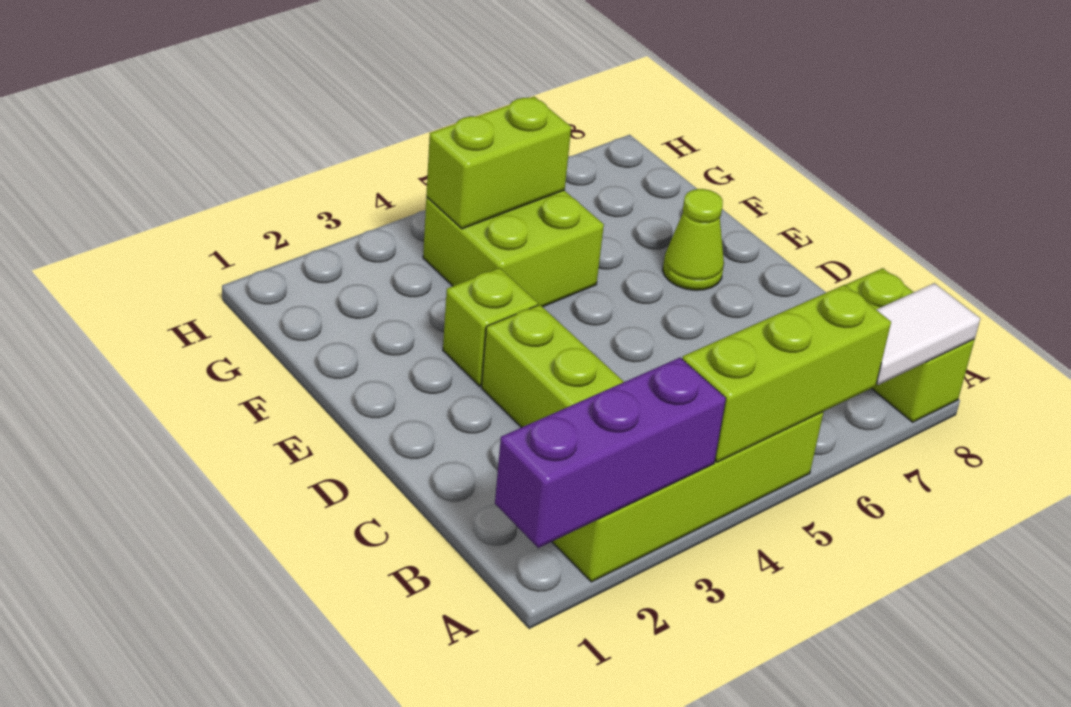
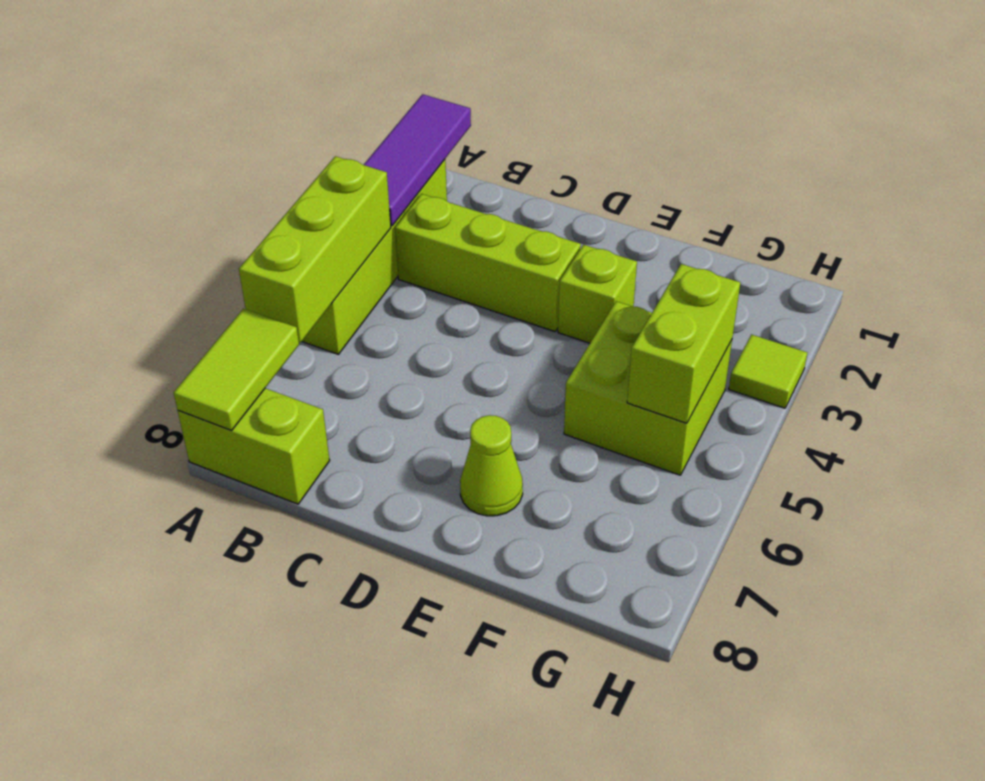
purple 1x3 brick [495,358,726,548] -> purple 1x3 tile [364,94,471,226]
white 1x2 tile [876,283,980,385] -> lime 1x2 tile [174,309,299,430]
none -> lime 1x1 tile [729,335,807,408]

